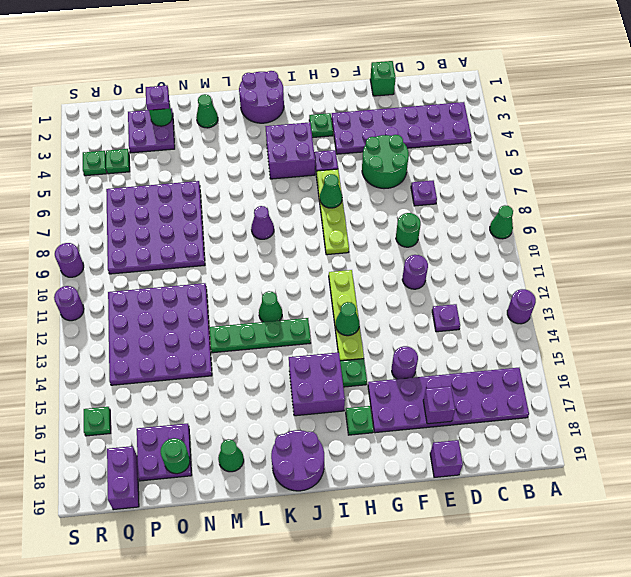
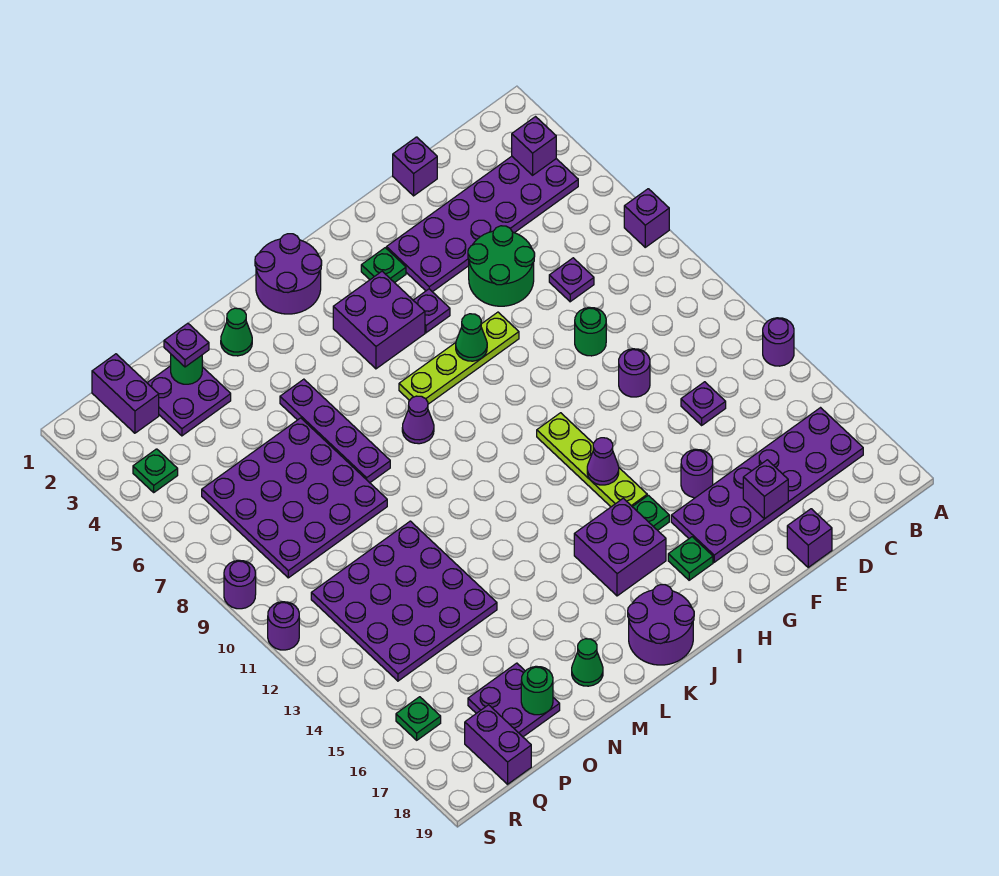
none -> purple 1x1 brick [624,189,669,247]
green 1x1 cone [490,205,513,239] -> none
none -> purple 1x1 brick [512,117,556,175]
green 1x1 brick [370,61,396,96] -> purple 1x1 brick [393,137,437,196]
lime 1x4 plate [316,169,349,255] -> lime 1x4 plate turned to [399,312,519,404]
green 1x1 cone [336,302,359,336] -> purple 1x1 cone [587,438,619,485]
green 1x4 plate [210,318,311,353] -> none
green 1x1 cone [259,291,282,322] -> none
none -> purple 1x4 plate [280,379,390,483]
none -> purple 1x2 brick [92,354,159,433]
green 1x1 plate [106,149,130,174] -> none

